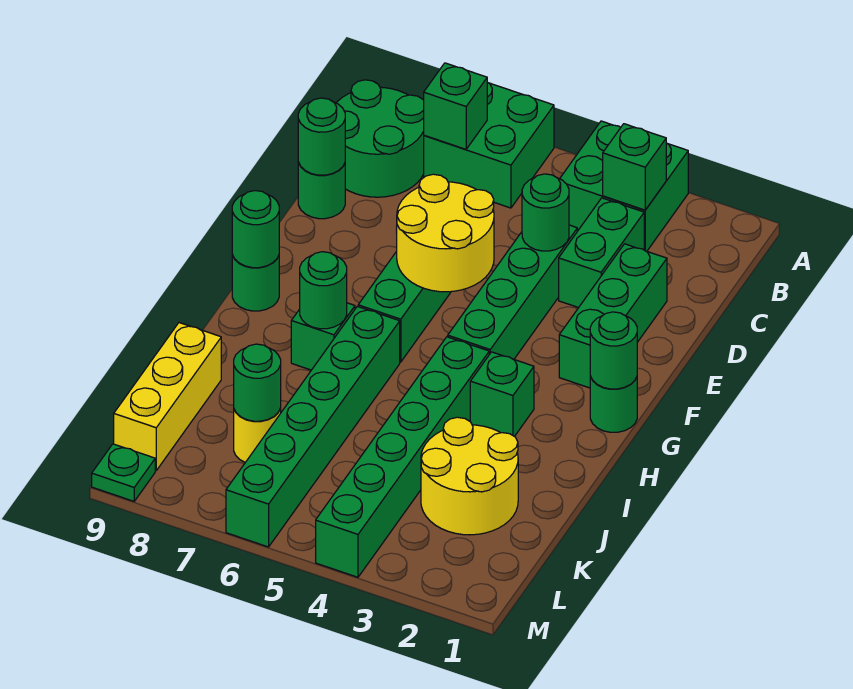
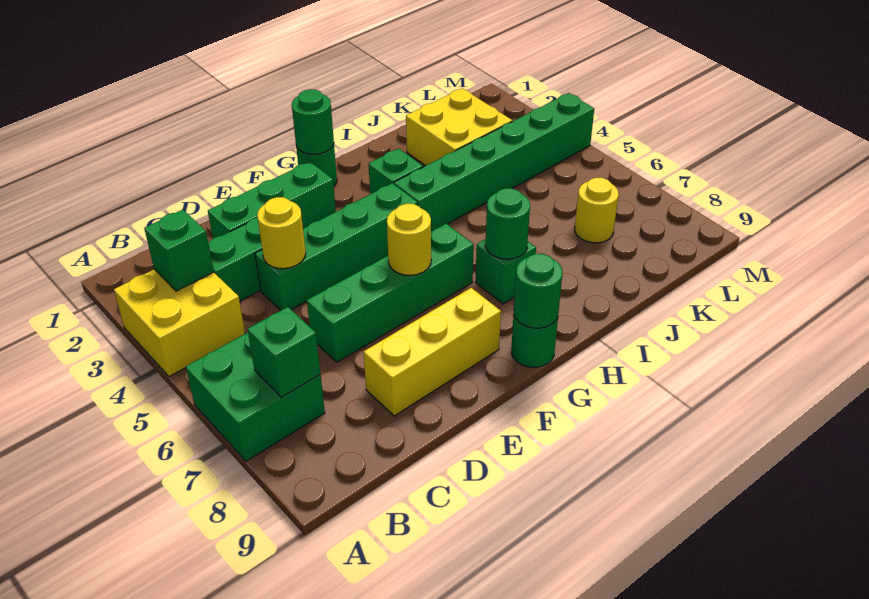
green 2x2 brick [560,121,688,251] -> yellow 2x2 brick [114,269,245,377]
green 2x2 round brick [337,80,424,197] -> none
green 1x1 round brick [522,174,569,251] -> yellow 1x1 round brick [257,197,306,269]
green 1x1 round brick [298,162,345,219] -> none
green 1x1 round brick [298,98,345,175] -> none
yellow 2x2 round brick [396,174,494,292] -> yellow 1x1 round brick [387,204,431,275]
green 1x6 brick [226,306,400,547] -> none
yellow 2x2 round brick [421,417,518,535] -> yellow 2x2 brick [406,88,512,166]
yellow 1x3 brick [114,323,221,471] -> yellow 1x3 brick moved to [364,288,501,416]
green 1x1 round brick [234,344,281,421] -> none
green 1x1 plate [92,444,155,501] -> none

